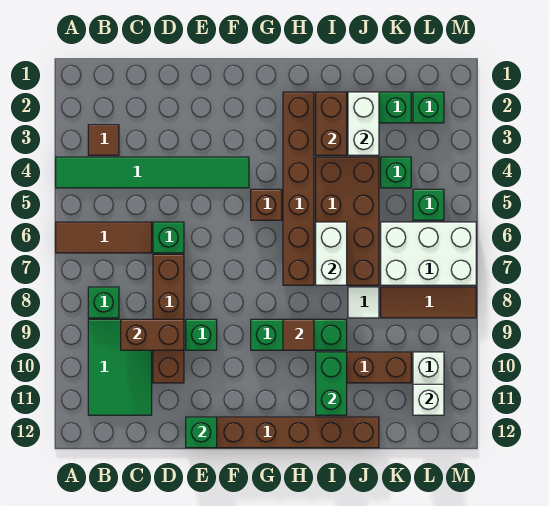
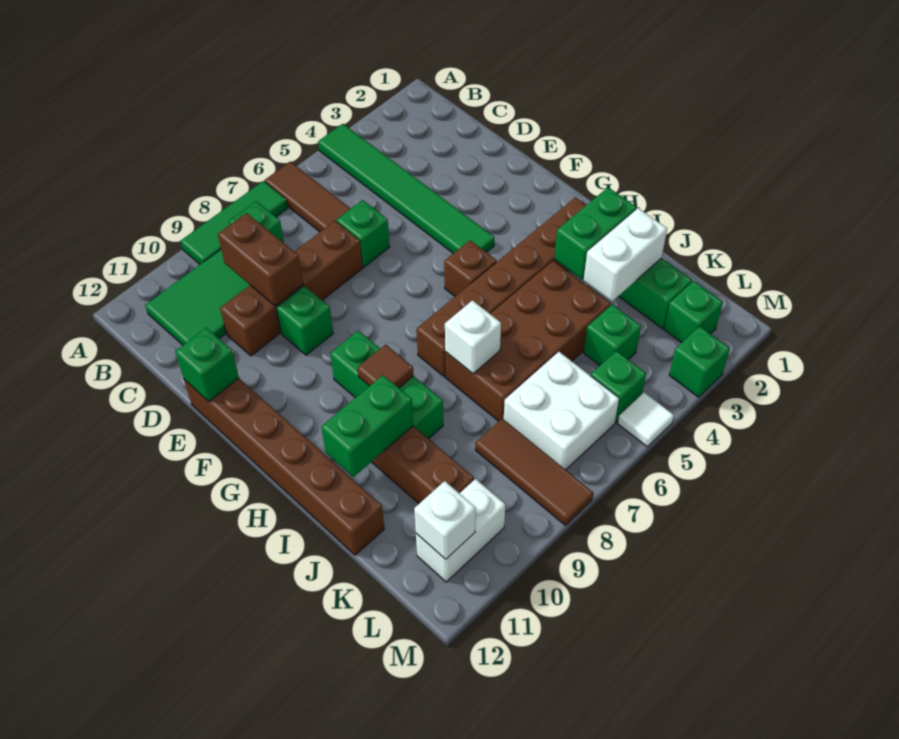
none -> green 1x3 tile [181,181,288,264]
brown 1x1 tile [88,125,119,155] -> none
brown 1x2 brick [316,92,347,155] -> green 1x2 brick [554,187,637,279]
white 1x2 brick [316,222,347,285] -> white 1x1 brick [445,300,501,374]
white 1x1 tile [348,287,379,318] -> white 1x1 tile moved to [618,392,674,447]
white 2x3 brick [381,222,476,285] -> white 2x2 brick [504,352,619,470]
none -> green 1x1 brick [669,326,730,397]

